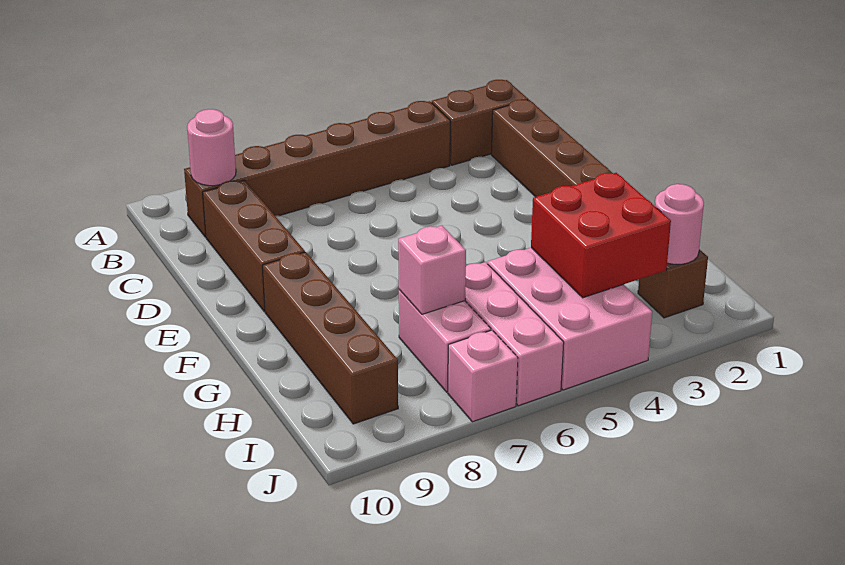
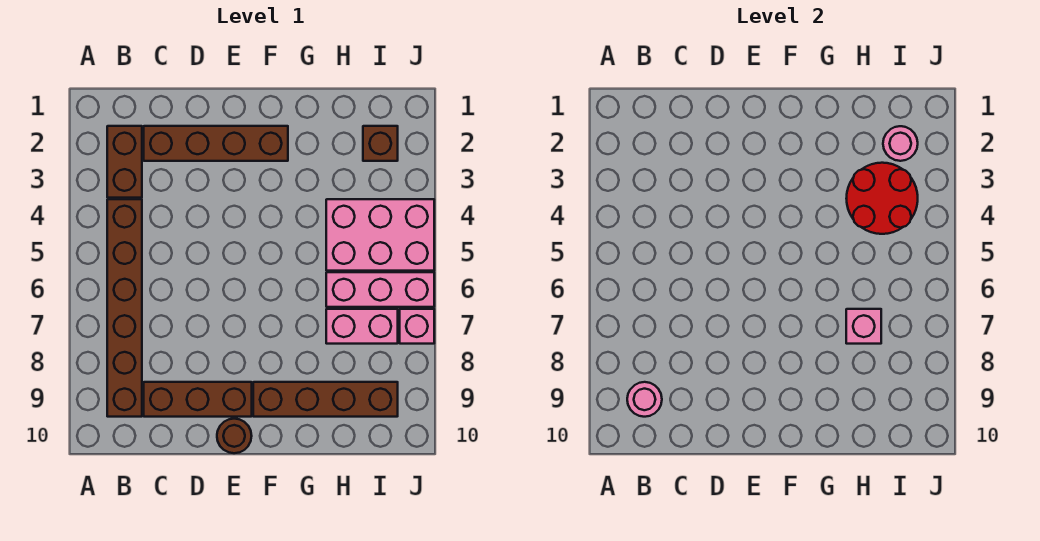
none -> brown 1x1 round brick [217,419,252,453]
red 2x2 brick [531,173,671,298] -> red 2x2 round brick [846,163,918,234]

